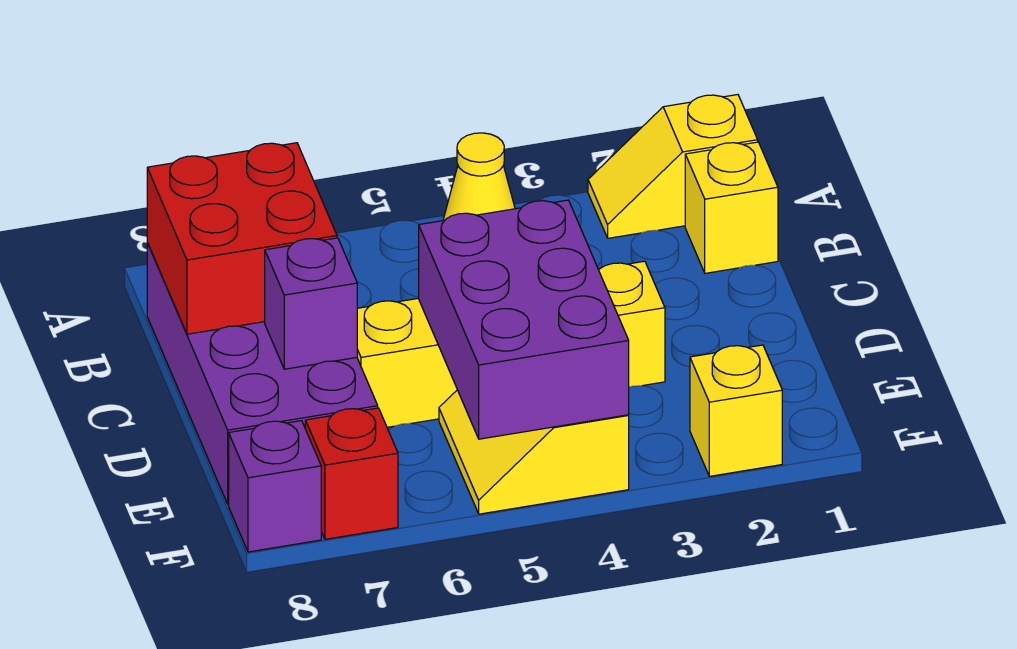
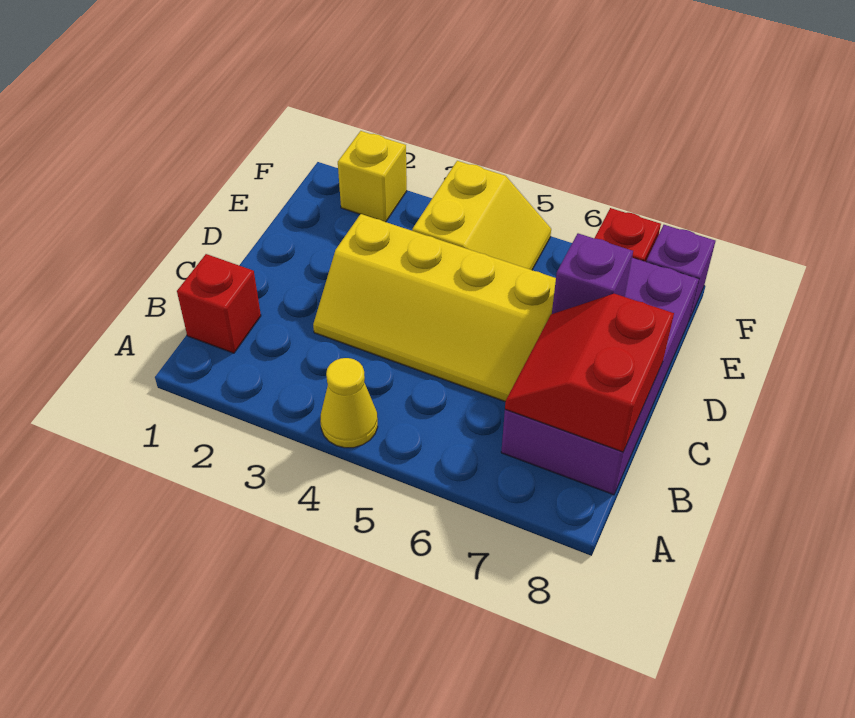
yellow 1x2 slope [588,95,758,238] -> none
yellow 1x1 brick [685,142,778,273] -> red 1x1 brick [177,254,261,353]
red 2x2 brick [147,143,337,334] -> red 2x2 slope [505,294,674,452]
purple 2x3 brick [419,200,629,439] -> none

